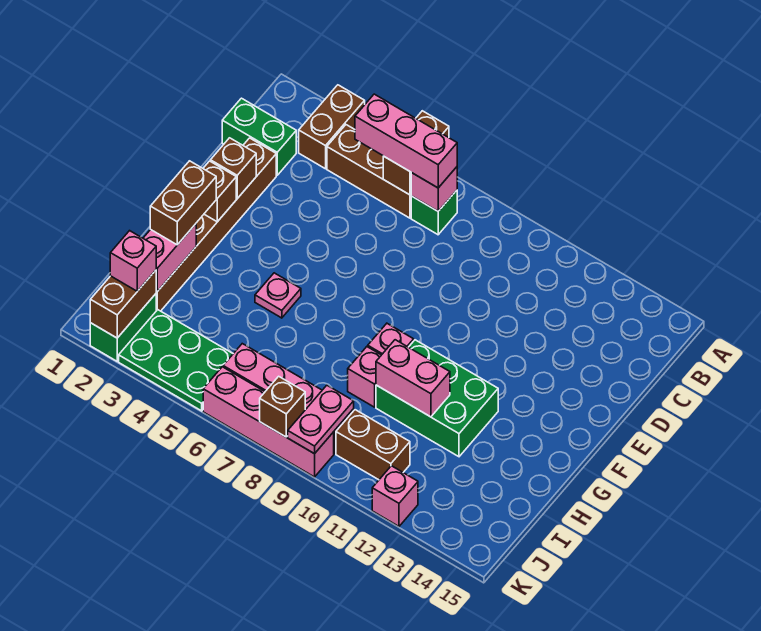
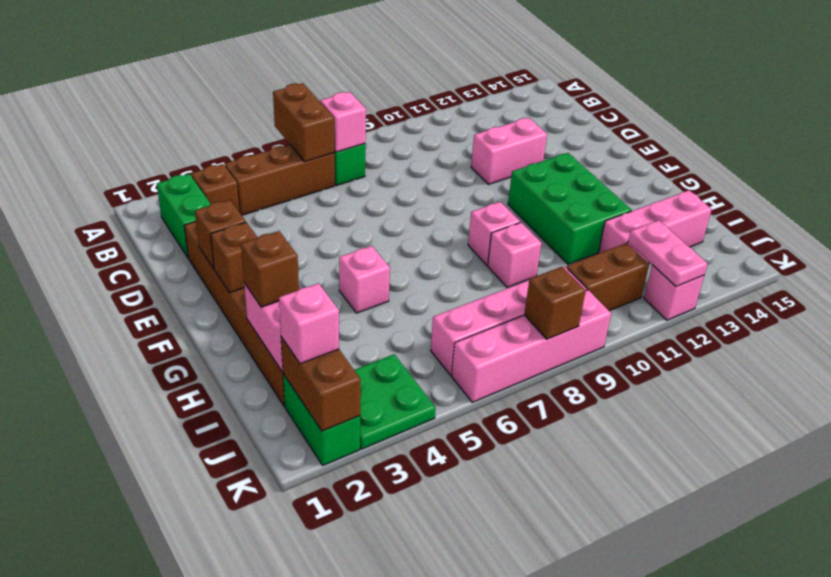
brown 1x2 brick [299,85,365,169] -> brown 1x1 brick [191,164,239,211]
pink 1x3 brick [355,94,457,188] -> pink 1x3 brick moved to [598,190,712,263]
green 1x2 brick [222,98,296,175] -> green 1x2 brick turned to [157,174,211,257]
brown 1x2 brick [150,161,216,245] -> brown 1x1 brick [241,231,299,307]
pink 1x1 plate [255,273,301,318] -> pink 1x1 brick [339,246,390,313]
green 2x3 brick [376,340,498,457] -> green 2x3 brick turned to [508,153,632,264]
pink 1x2 brick [376,340,450,417] -> pink 1x2 brick moved to [471,118,547,184]
green 2x3 plate [119,310,233,411] -> green 2x2 plate [355,354,436,449]
pink 1x2 plate [288,385,354,454] -> pink 1x2 plate moved to [628,220,708,286]

